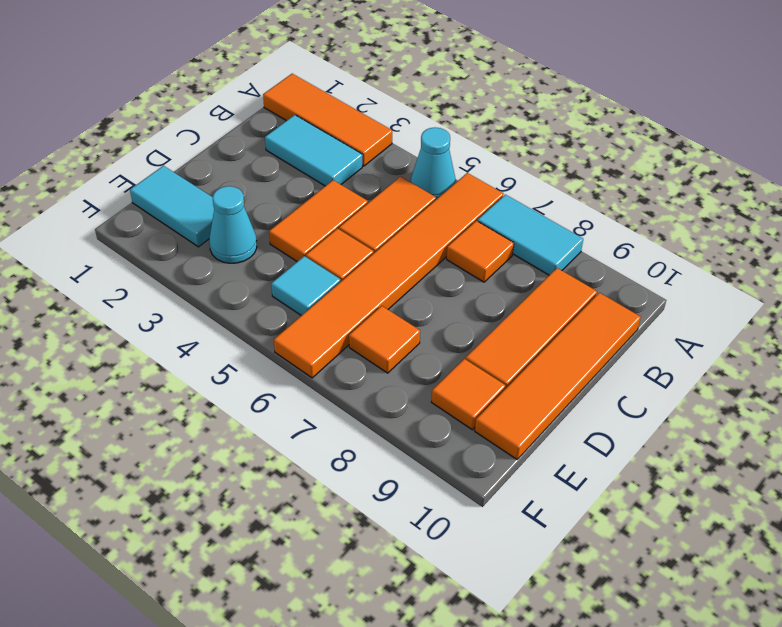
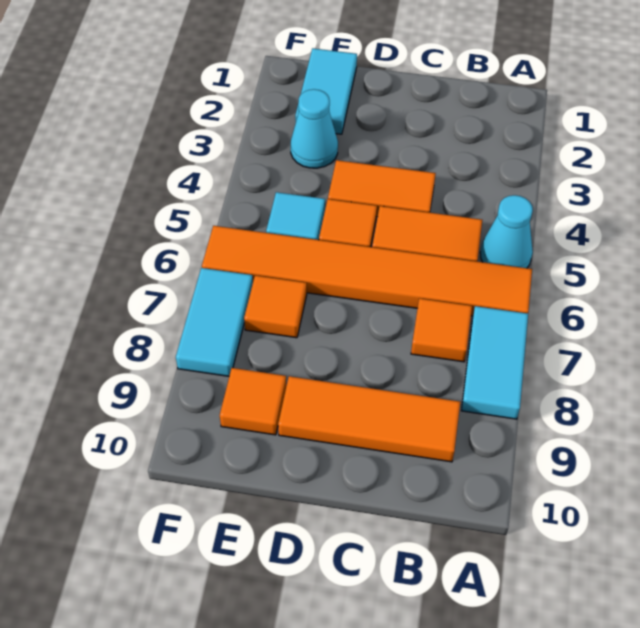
orange 1x3 tile [263,74,392,166] -> none
cyan 1x2 tile [265,115,362,186] -> cyan 1x2 tile moved to [176,268,253,376]
orange 1x4 tile [475,293,641,459] -> none

